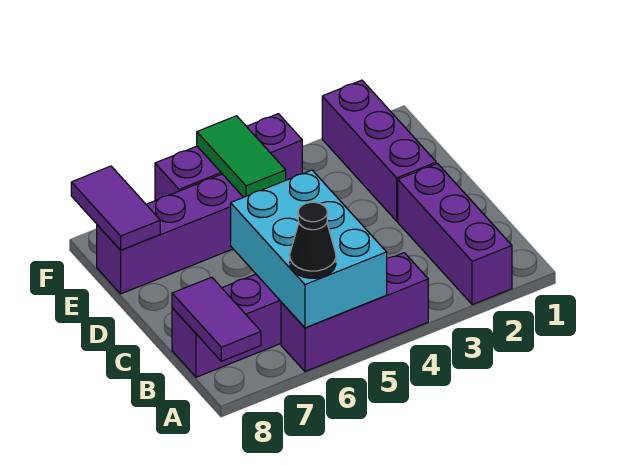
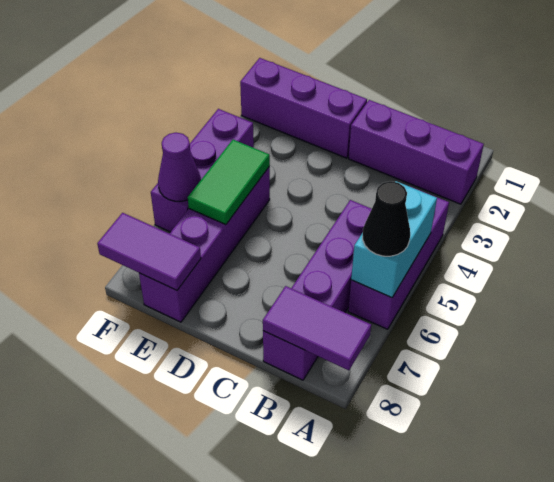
cyan 2x3 brick [231,170,387,328] -> cyan 1x2 brick [351,181,437,298]
green 1x2 tile [197,116,286,197] -> green 1x2 tile turned to [188,140,270,225]
none -> purple 1x1 cone [158,133,201,201]

